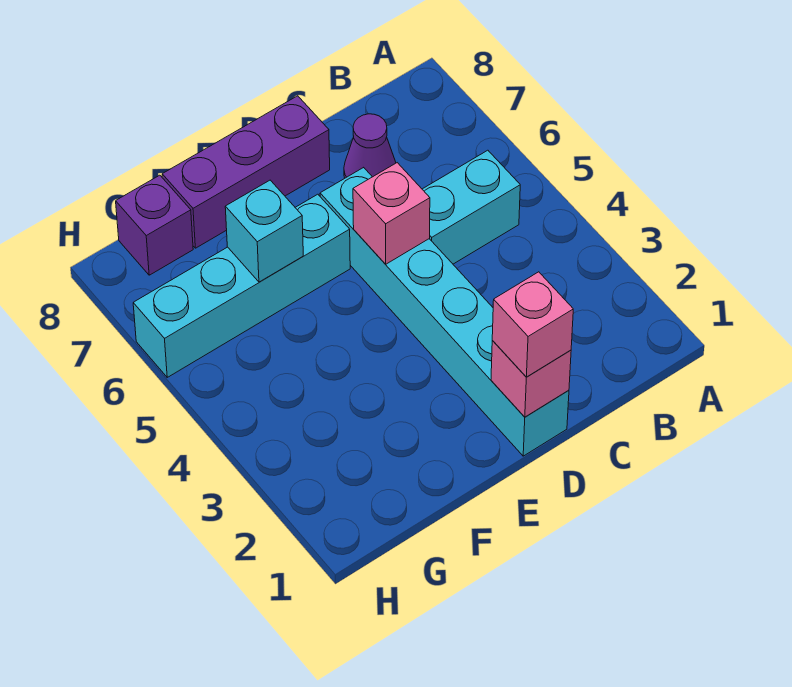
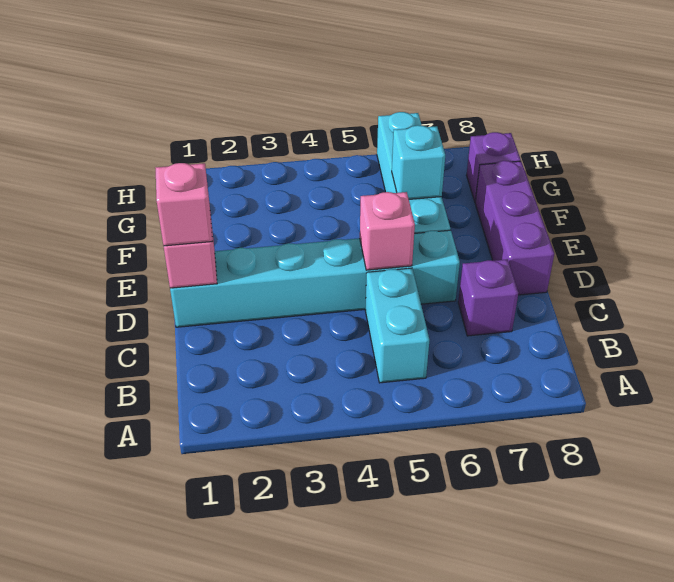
purple 1x1 cone [344,114,396,178] -> purple 1x1 brick [458,259,518,336]

